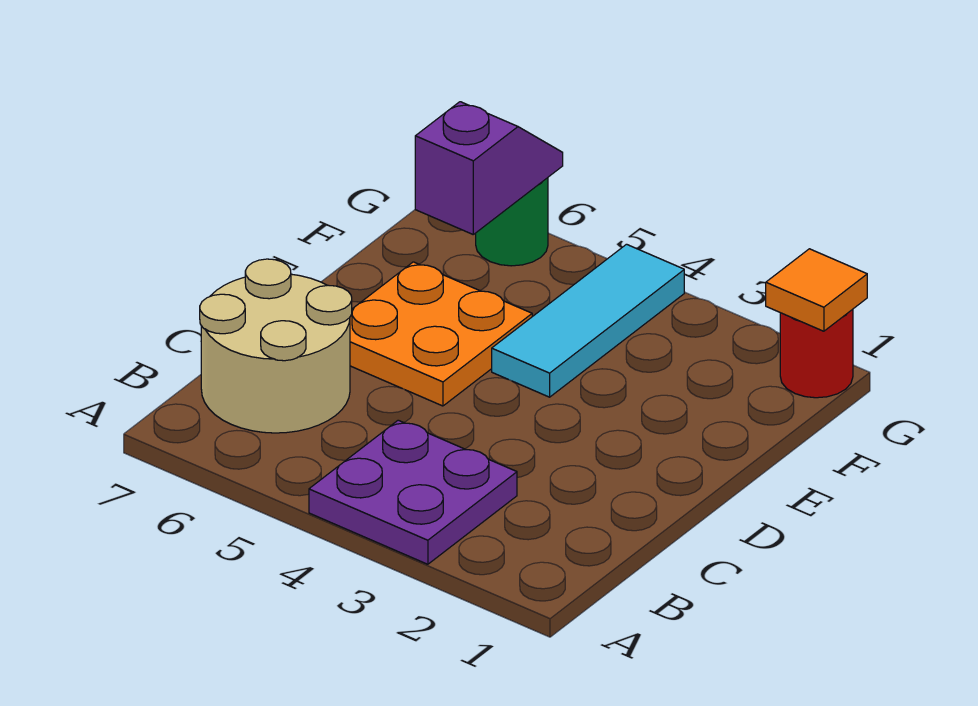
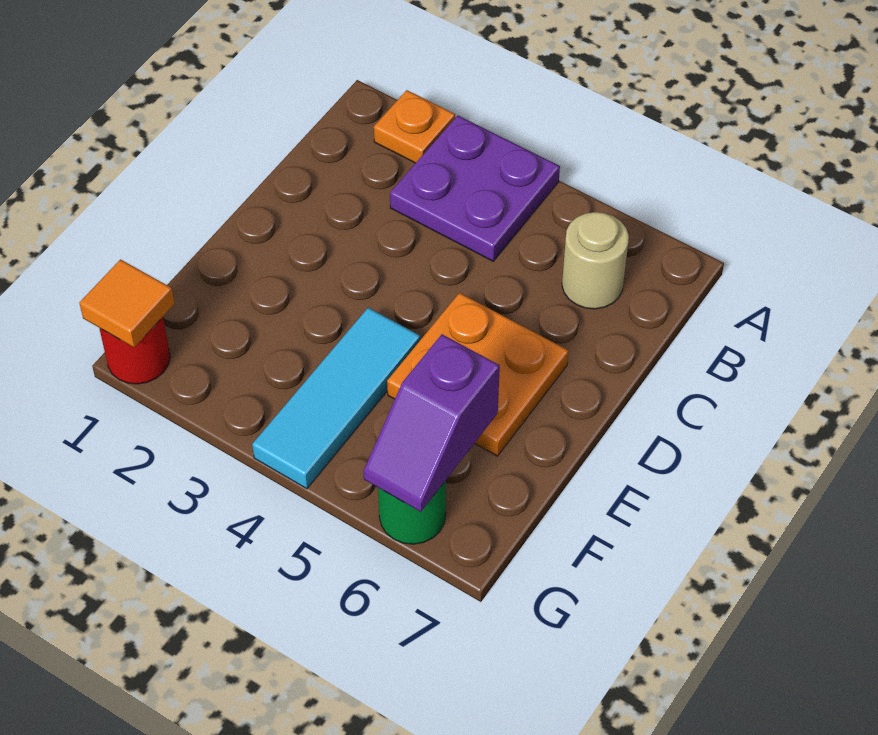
none -> orange 1x1 plate [374,90,455,163]
tan 2x2 round brick [200,259,352,433] -> tan 1x1 round brick [562,212,629,309]

